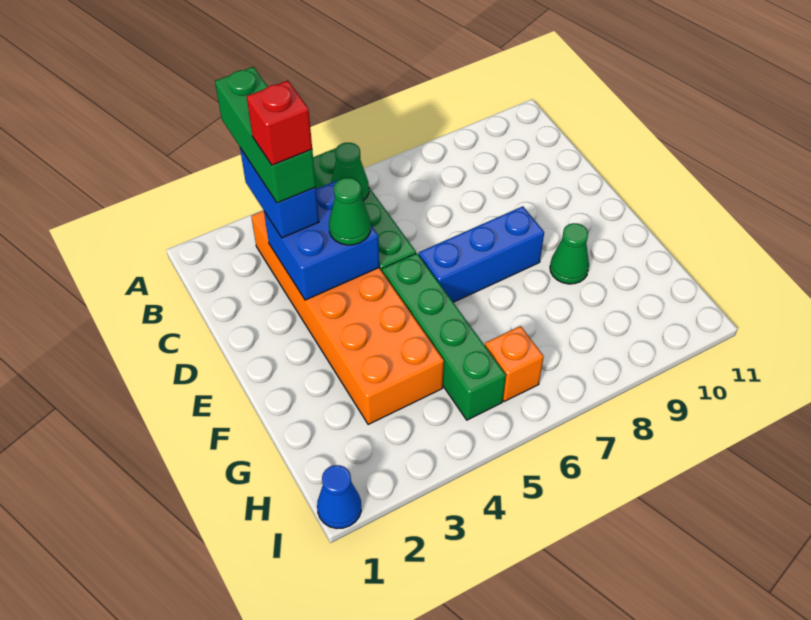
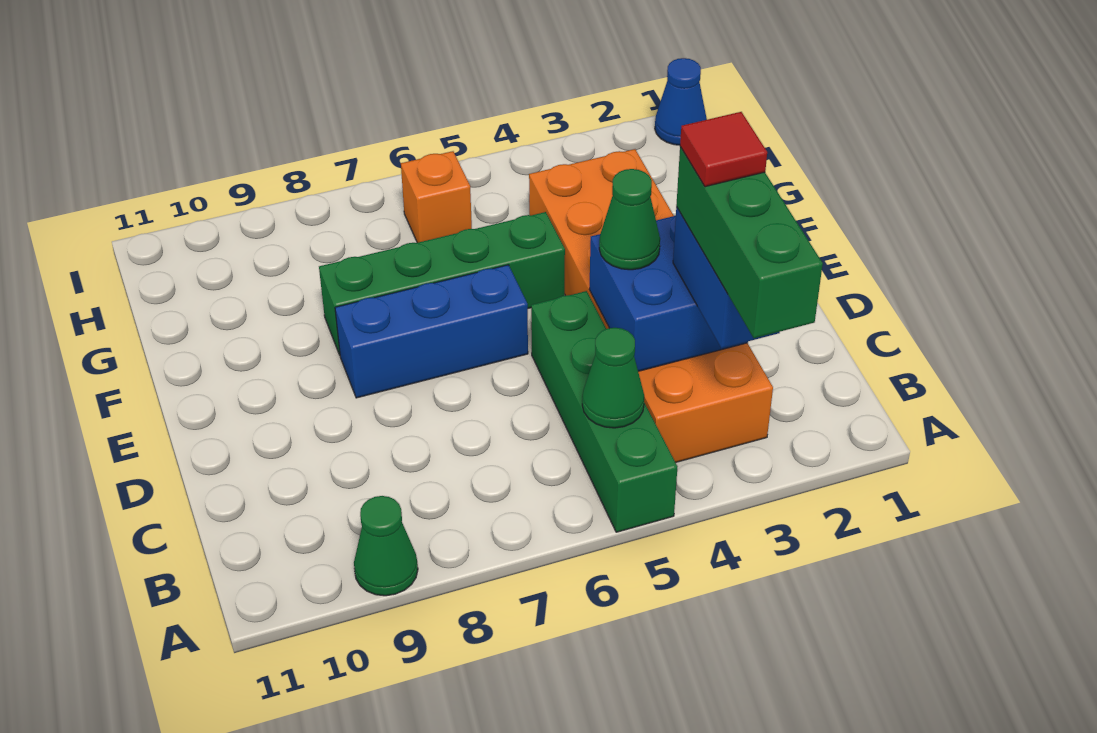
red 1x1 brick [247,81,312,165] -> red 1x1 tile [680,112,767,187]
green 1x4 brick [382,253,506,420] -> green 1x4 brick turned to [319,212,565,355]
green 1x1 cone [550,223,589,284] -> green 1x1 cone moved to [354,496,418,596]

